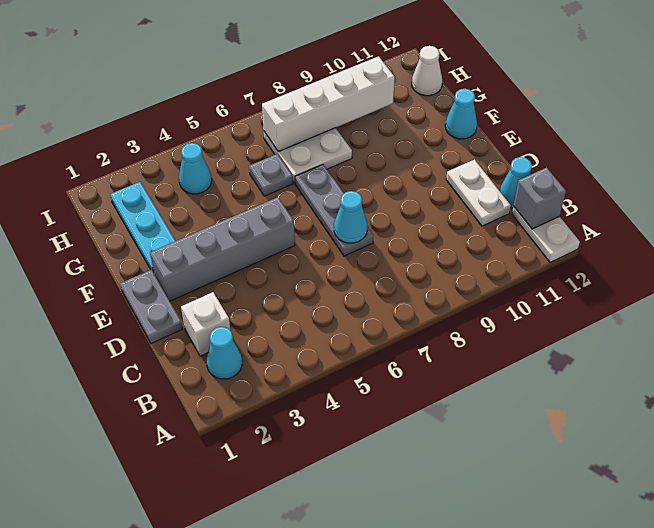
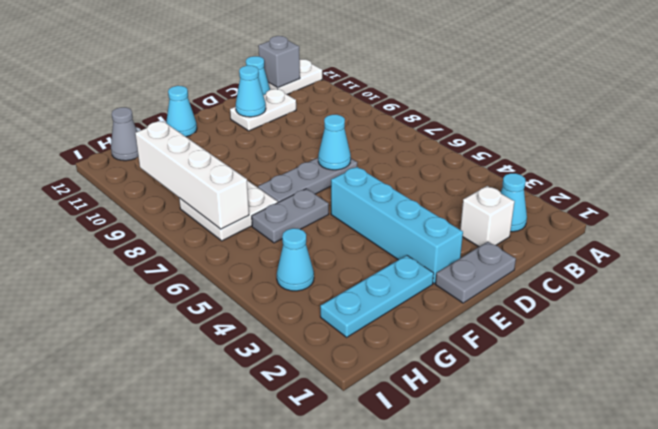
none -> cyan 1x1 cone [236,66,266,117]
grey 1x4 brick [150,197,295,301] -> cyan 1x4 brick [331,167,463,283]
grey 1x1 plate [249,154,293,196] -> grey 1x2 plate [252,189,329,243]
white 1x1 cone [412,46,442,96] -> grey 1x1 cone [111,107,138,161]

